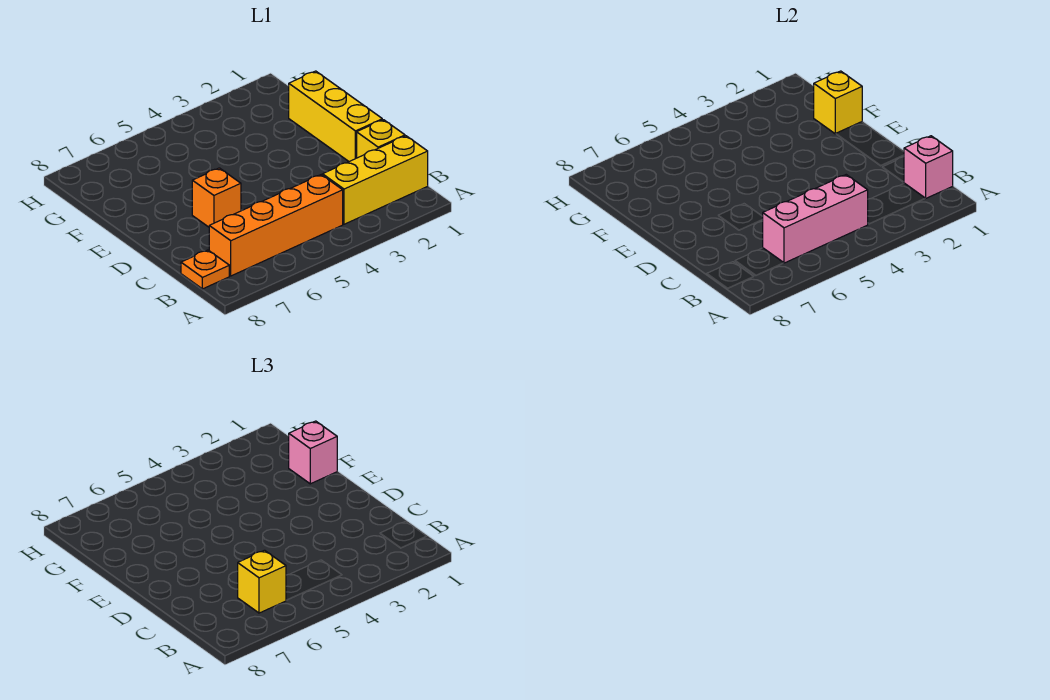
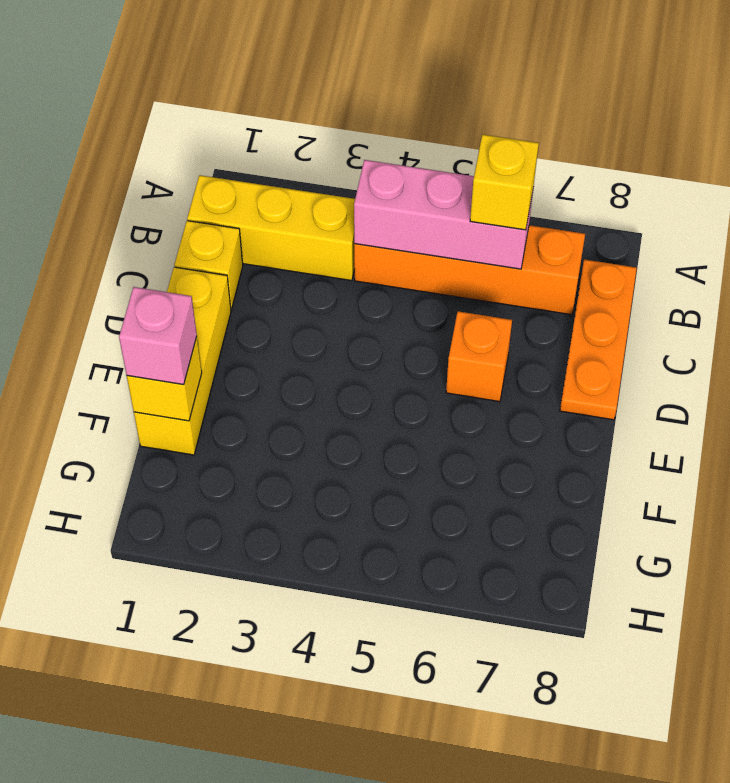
pink 1x1 brick [904,136,953,198] -> none
orange 1x1 plate [181,250,229,289] -> orange 1x3 plate [560,260,637,420]

